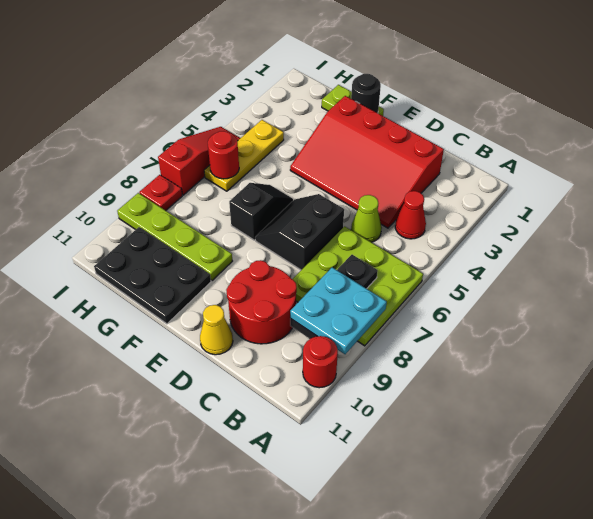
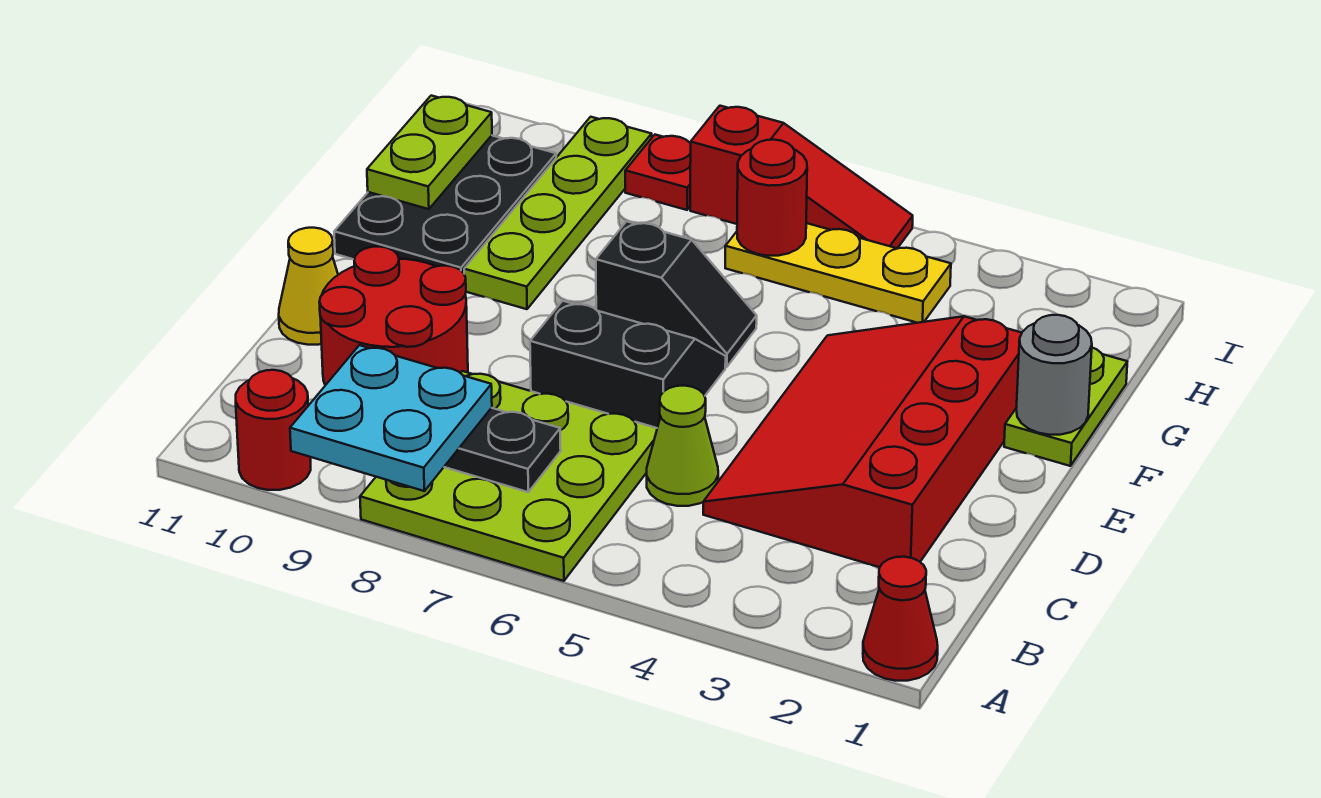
red 1x1 cone [395,191,426,239] -> red 1x1 cone moved to [863,557,938,681]
black 1x1 round brick [351,74,381,113] -> grey 1x1 round brick [1016,315,1092,435]
none -> lime 1x2 plate [367,96,492,209]

